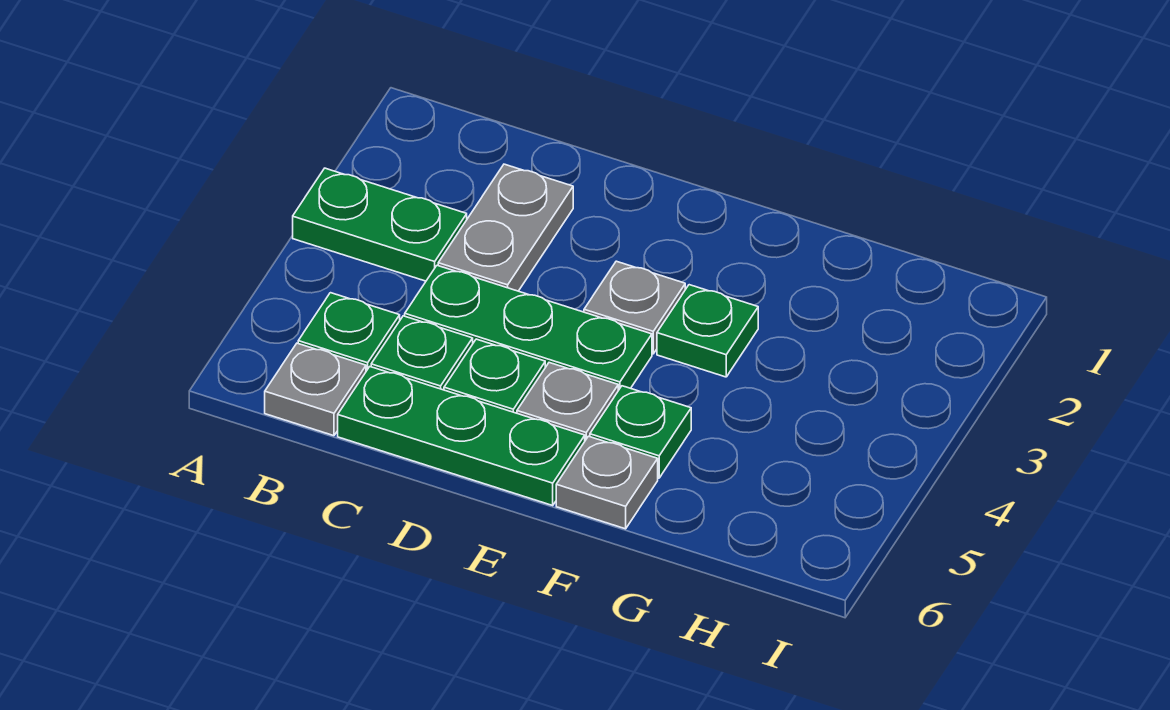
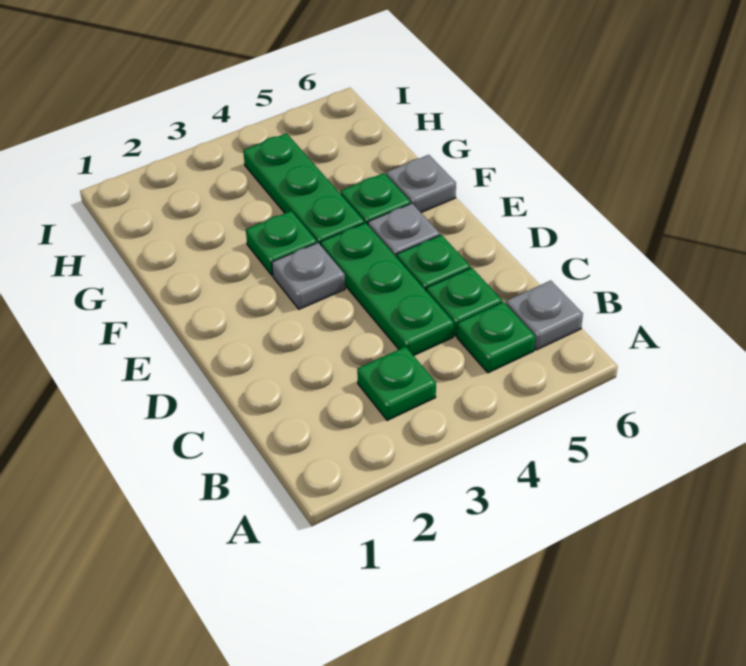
green 1x2 plate [293,168,467,281] -> green 1x1 plate [357,347,436,421]
grey 1x2 plate [438,164,573,291] -> none
green 1x3 plate [338,367,585,505] -> green 1x3 plate moved to [243,133,364,245]

